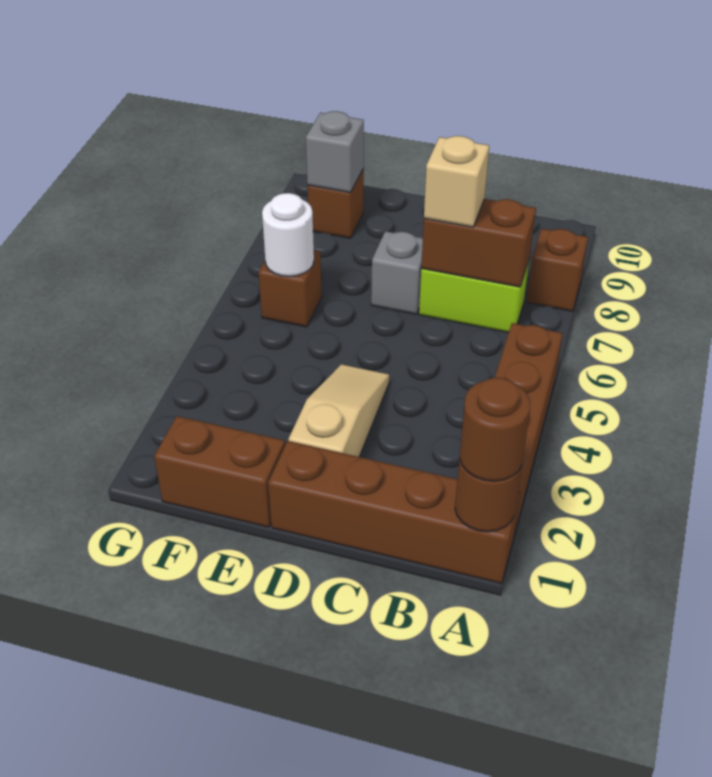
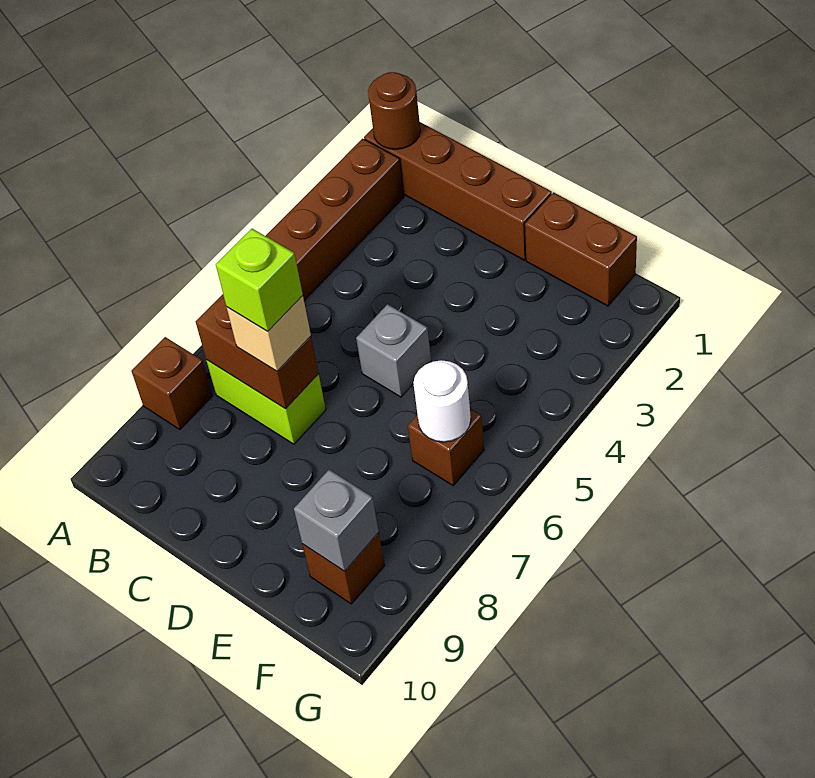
brown 1x1 round brick [460,378,530,481] -> none
none -> lime 1x1 brick [216,229,303,331]
tan 1x3 slope [288,364,389,457] -> none
grey 1x1 brick [371,231,423,314] -> grey 1x1 brick moved to [356,304,431,397]

